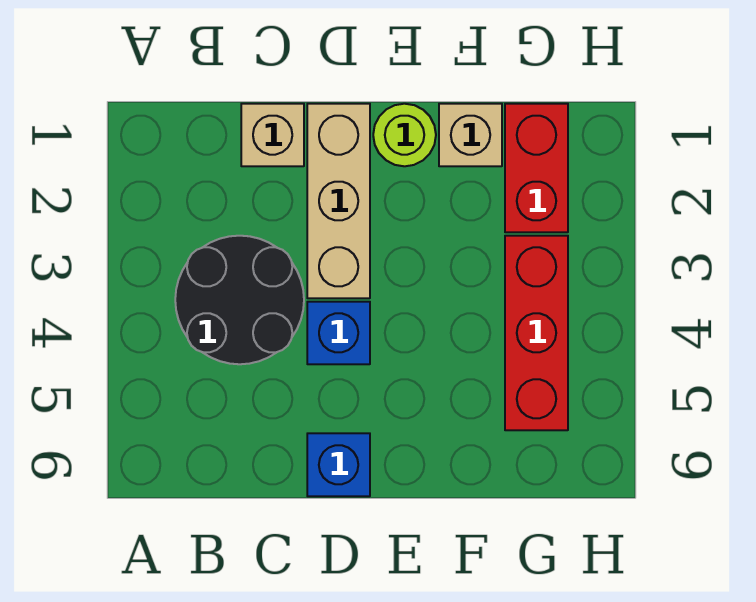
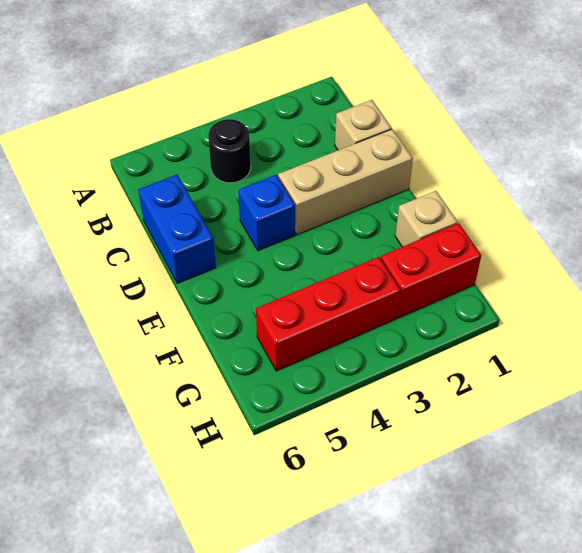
black 2x2 round brick [175,236,304,364] -> black 1x1 round brick [208,119,251,183]
blue 1x1 brick [307,433,370,496] -> blue 1x2 brick [138,175,216,283]
lime 1x1 round brick [373,104,436,166] -> none

